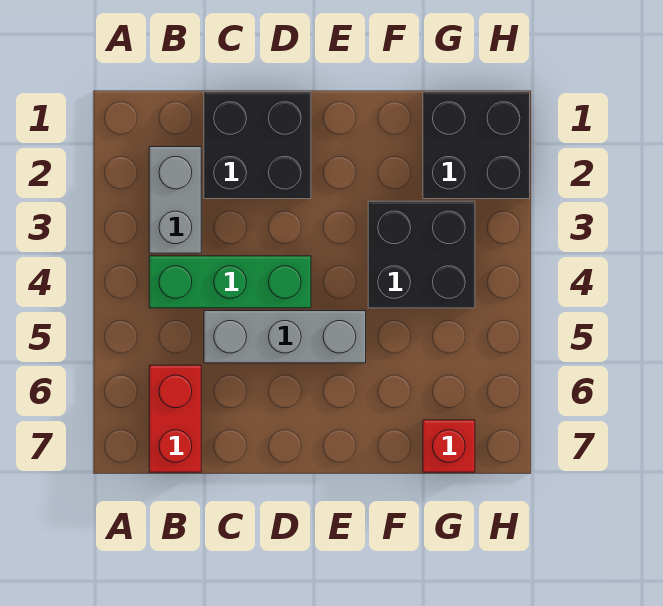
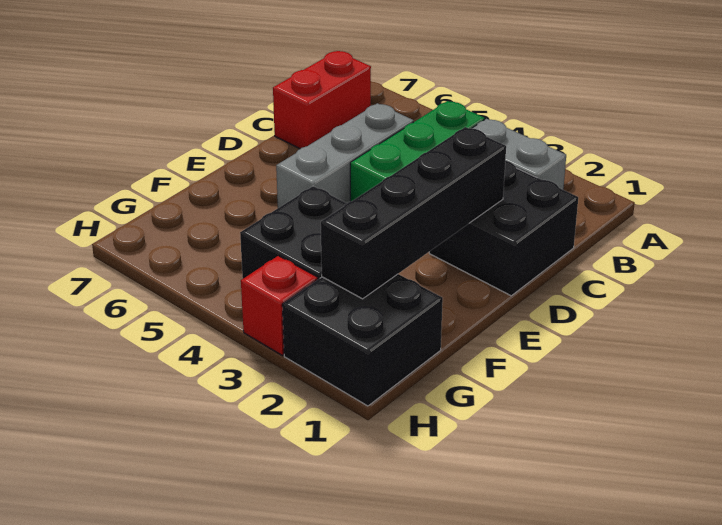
red 1x2 brick [149,365,201,472] -> red 1x2 brick turned to [273,51,371,149]
none -> black 1x4 brick [321,127,506,299]
red 1x1 brick [423,420,475,472] -> red 1x1 brick moved to [241,256,318,355]

